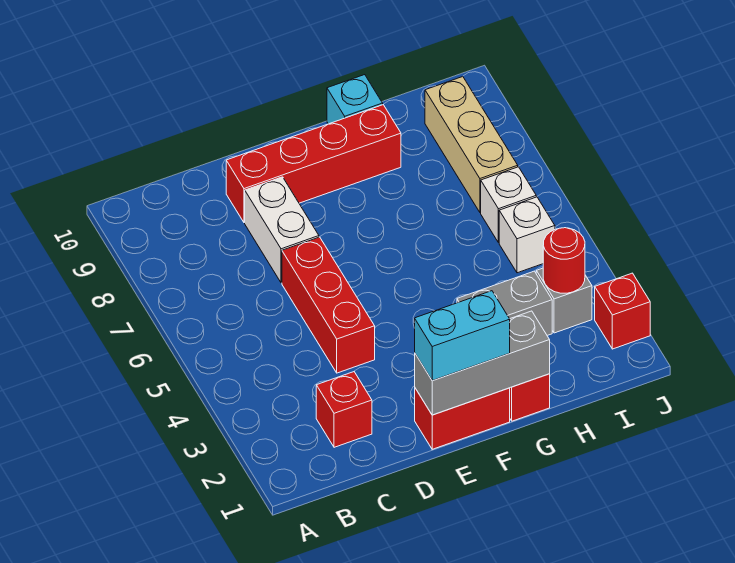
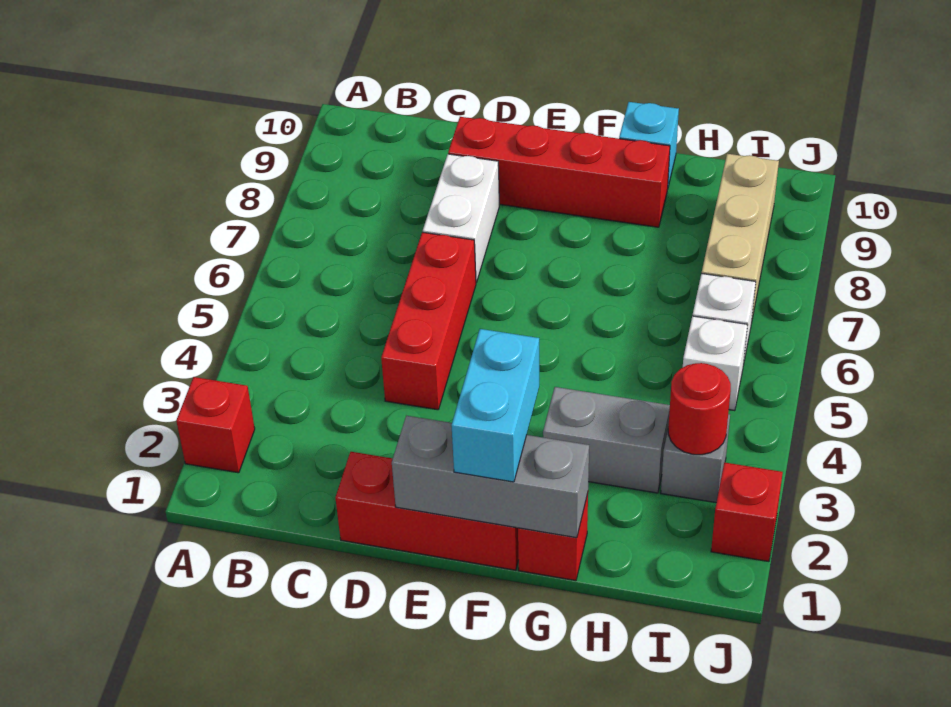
red 1x1 brick [316,372,372,447] -> red 1x1 brick moved to [176,377,255,473]
red 1x2 brick [415,388,510,449] -> red 1x3 brick [335,452,518,570]
cyan 1x2 brick [415,291,510,381] -> cyan 1x2 brick turned to [451,329,539,482]

